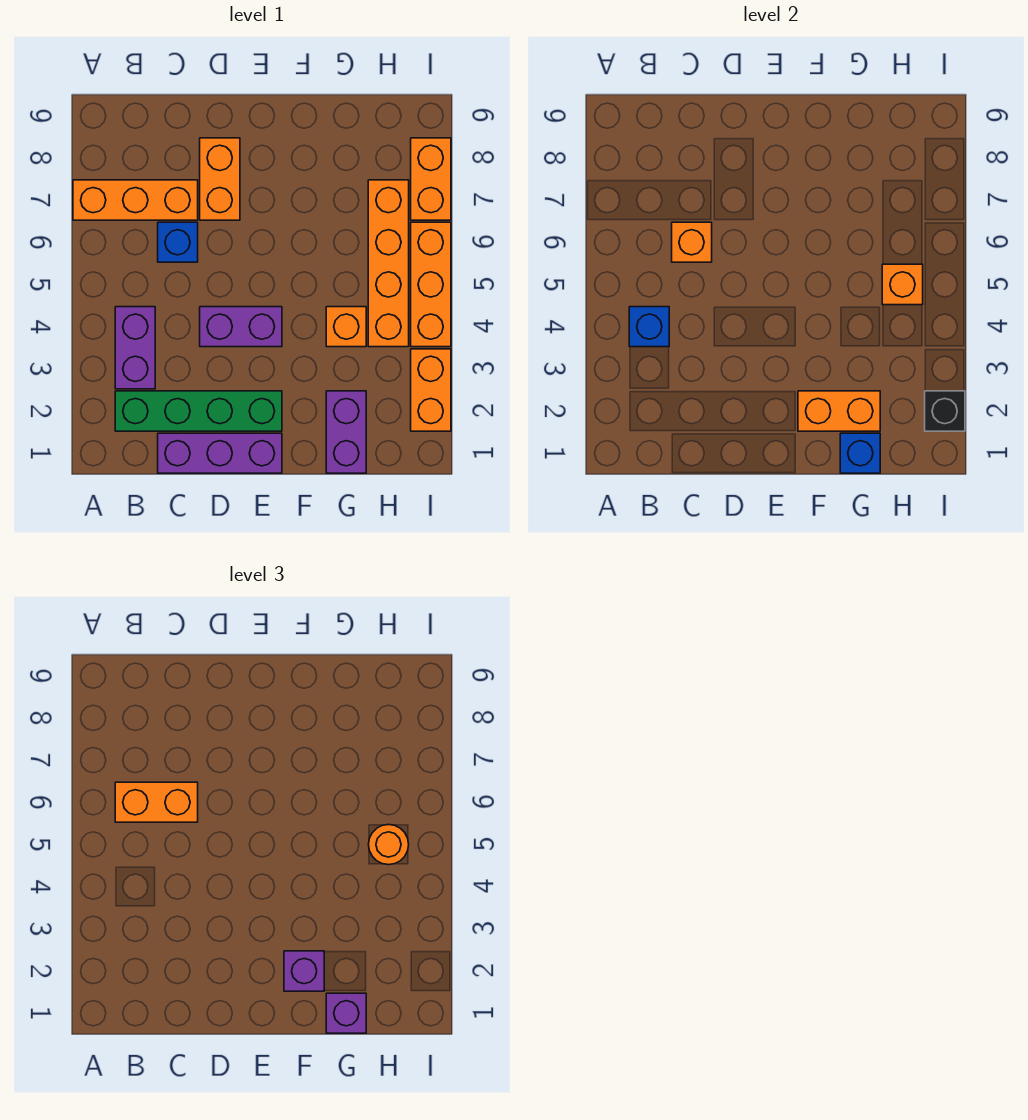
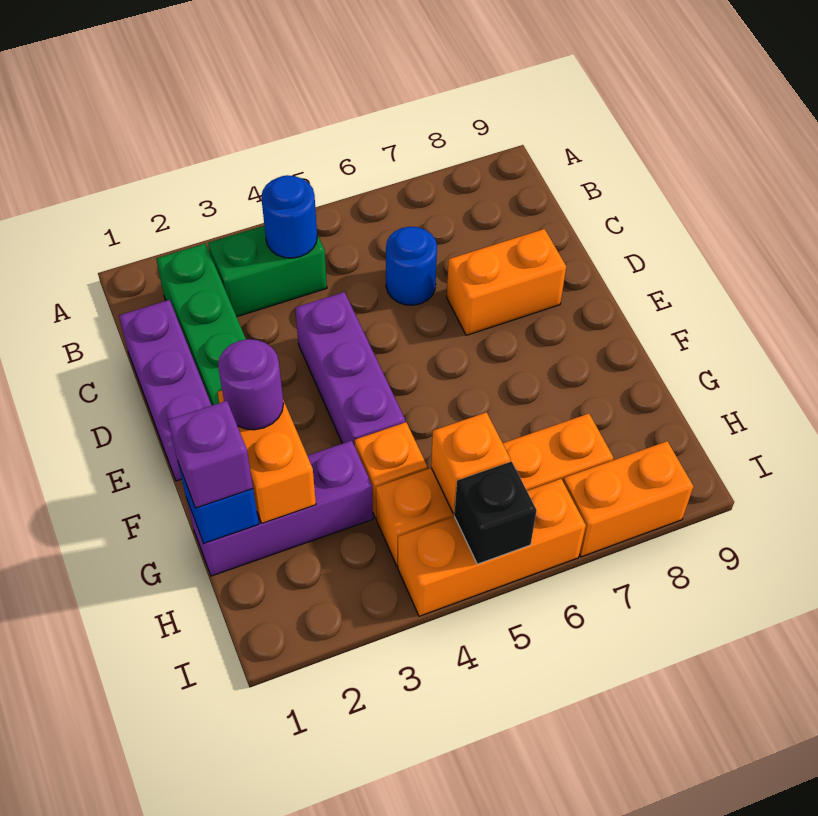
orange 1x3 brick [73,180,198,220] -> none
purple 1x2 brick [115,307,155,389] -> green 1x2 brick [208,226,327,317]
blue 1x1 brick [629,307,669,347] -> blue 1x1 round brick [261,175,317,258]
orange 1x2 brick [115,782,198,822] -> none
blue 1x1 brick [158,222,198,262] -> blue 1x1 round brick [386,227,437,305]
orange 1x1 brick [672,222,712,262] -> none
purple 1x2 brick [200,307,282,347] -> purple 1x3 brick [295,292,405,446]
purple 1x1 brick [284,951,324,991] -> purple 1x1 round brick [218,339,283,430]
purple 1x2 brick [326,391,366,473] -> purple 1x3 brick [186,441,373,576]
orange 1x1 round brick [369,825,409,865] -> none
orange 1x2 brick [411,349,451,431] -> none
black 1x1 brick [925,391,965,431] -> black 1x1 brick moved to [454,461,537,564]

